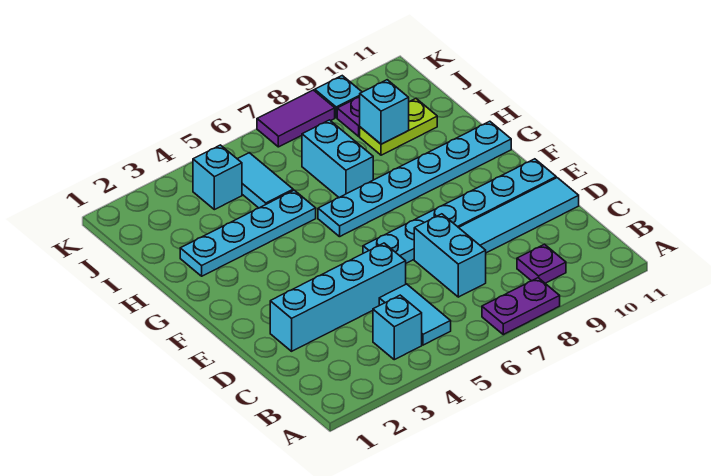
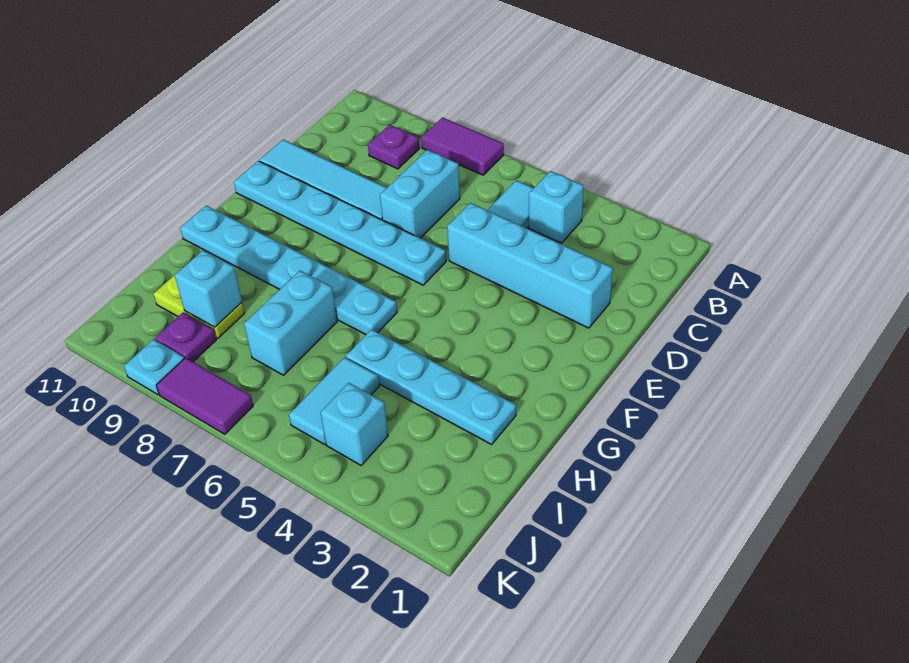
purple 1x2 plate [482,278,560,335] -> purple 1x2 tile [421,117,504,175]

